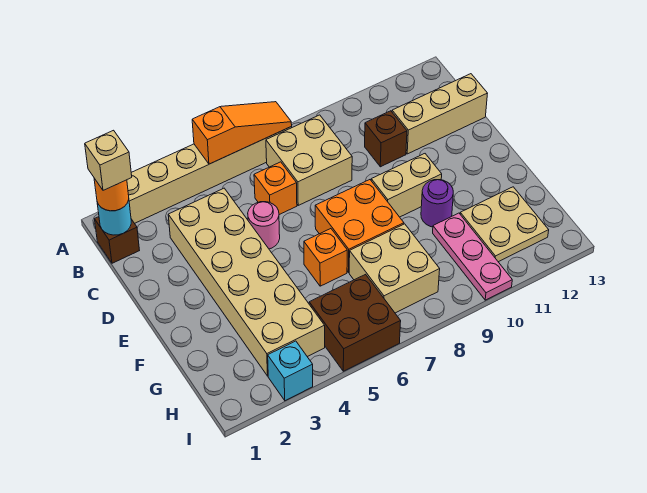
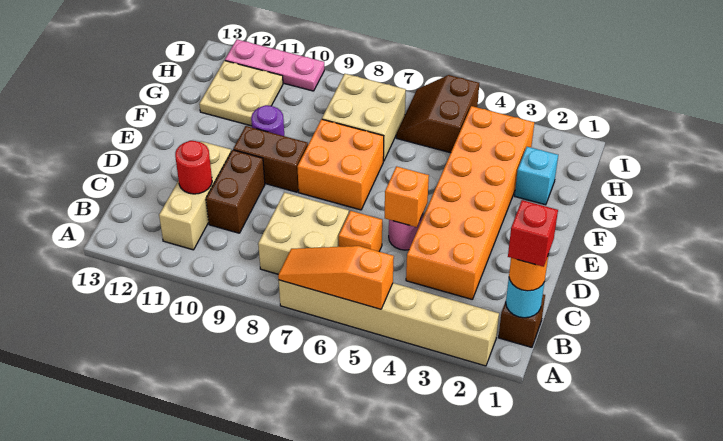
tan 1x1 brick [85,130,132,190] -> red 1x1 brick [508,200,558,267]
tan 2x6 brick [168,188,325,376] -> orange 2x6 brick [406,106,534,299]
brown 1x1 brick [365,111,407,167] -> brown 1x2 brick [206,150,265,233]
tan 1x3 brick [392,74,488,154] -> tan 1x3 brick turned to [159,141,231,250]
none -> red 1x1 round brick [175,141,212,194]
tan 1x2 brick [371,154,442,217] -> brown 1x2 brick [233,126,308,192]
orange 1x1 brick [304,229,347,286] -> orange 1x1 brick moved to [385,166,429,227]
pink 1x3 plate [433,213,512,300] -> pink 1x3 plate turned to [225,39,324,91]
brown 2x2 brick [309,274,401,371] -> brown 2x2 slope [396,75,479,153]
cyan 1x1 brick [268,341,313,401] -> cyan 1x1 brick moved to [515,147,558,205]

